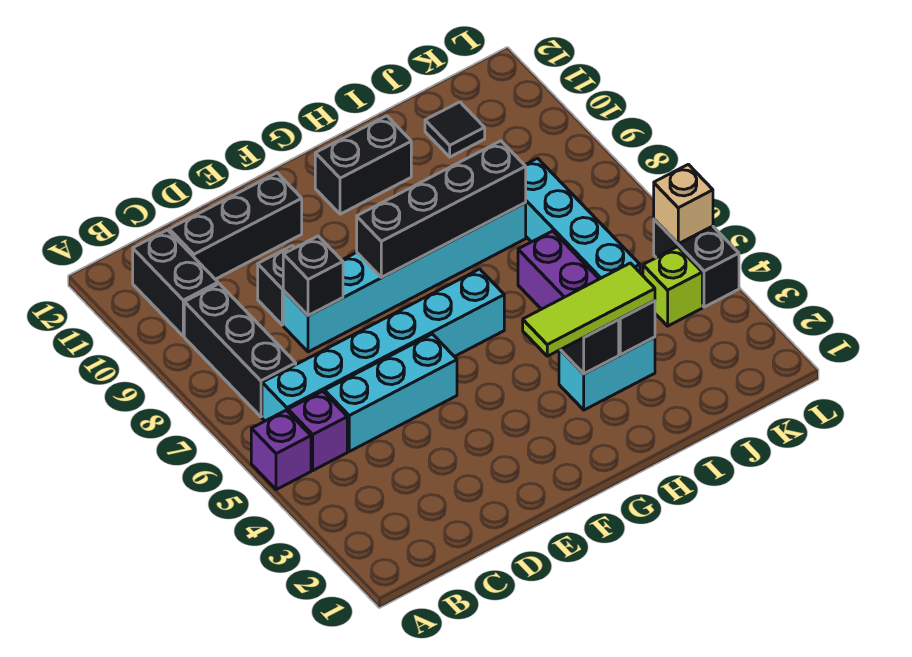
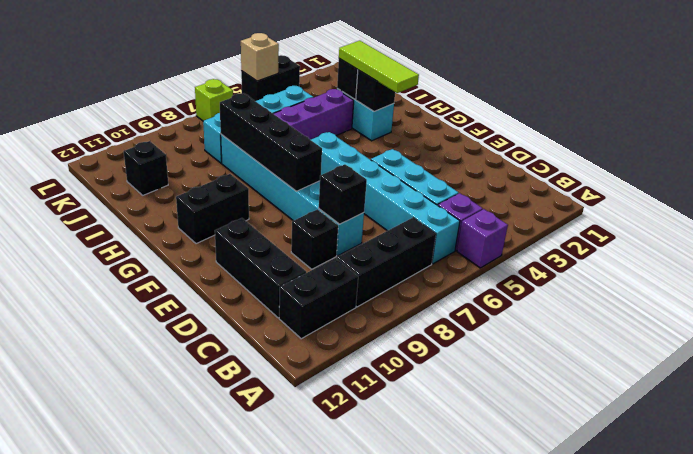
black 1x2 brick [315,116,411,214] -> black 1x2 brick turned to [176,174,249,244]
black 1x1 tile [425,102,485,157] -> black 1x1 brick [124,141,168,195]
lime 1x1 brick [643,247,702,326] -> lime 1x1 brick moved to [195,79,233,121]

